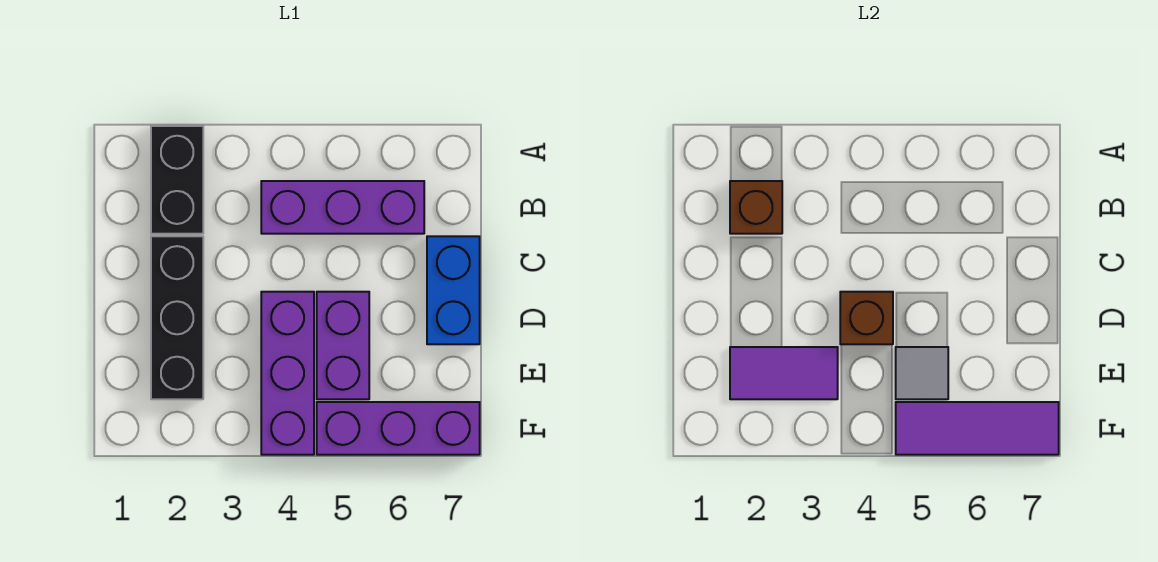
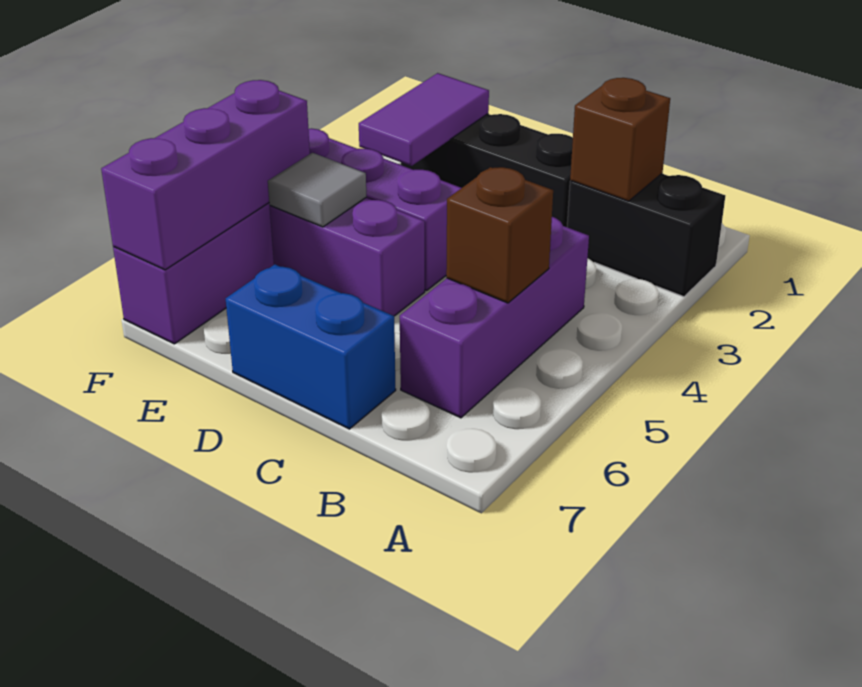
brown 1x1 brick [840,292,893,344] -> brown 1x1 brick moved to [446,167,553,303]
purple 1x3 tile [896,402,1059,455] -> purple 1x3 brick [101,80,310,270]

